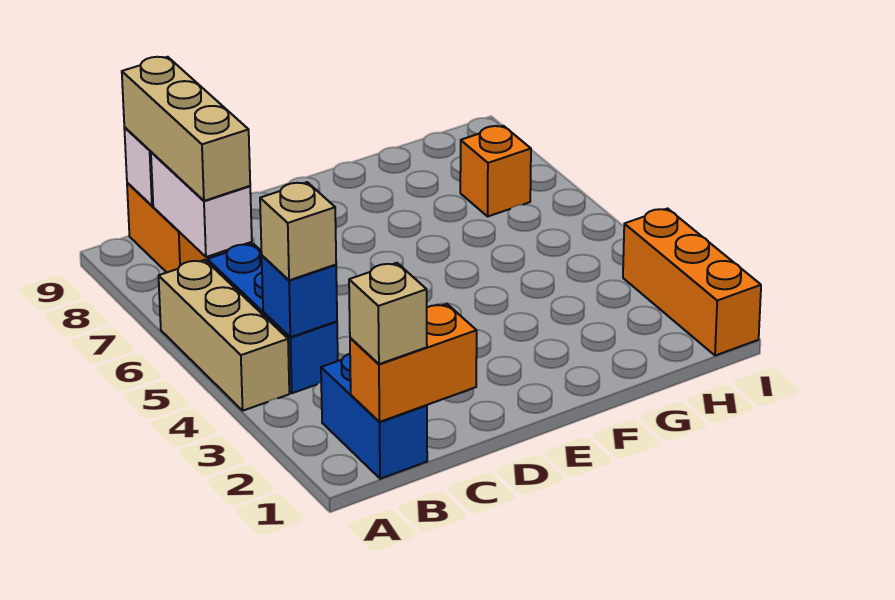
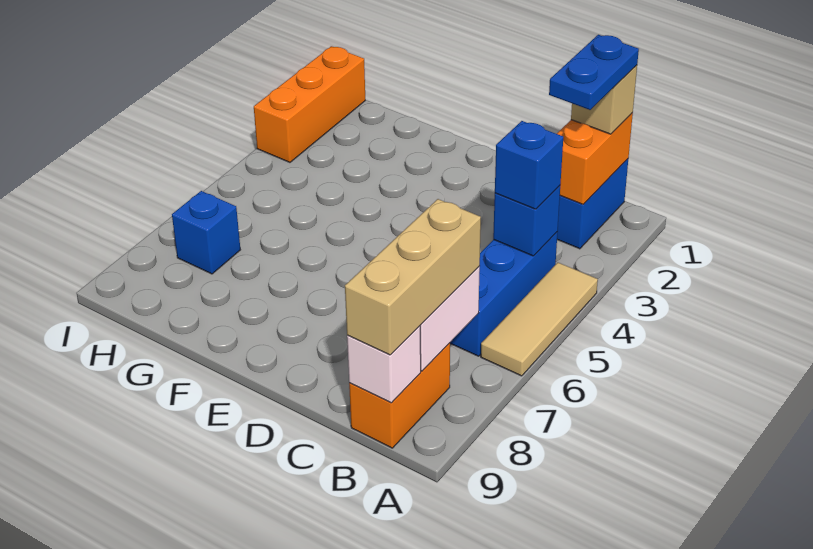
tan 1x3 brick [159,260,289,411] -> tan 1x3 tile [481,263,598,376]
orange 1x2 brick [350,304,477,422] -> orange 1x2 brick turned to [557,113,633,204]
none -> blue 1x2 plate [549,35,639,110]
tan 1x1 brick [260,182,336,280] -> blue 1x1 brick [495,121,563,209]
orange 1x1 brick [460,126,531,216] -> blue 1x1 brick [172,191,240,274]

